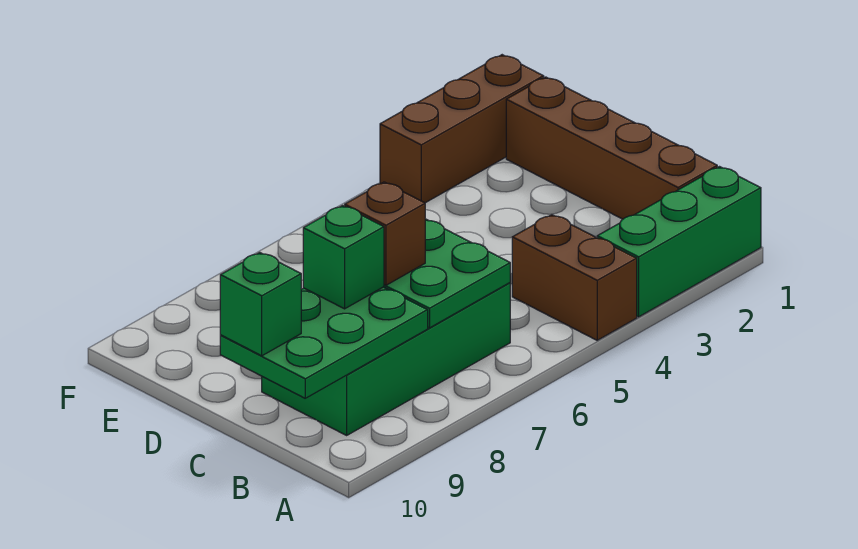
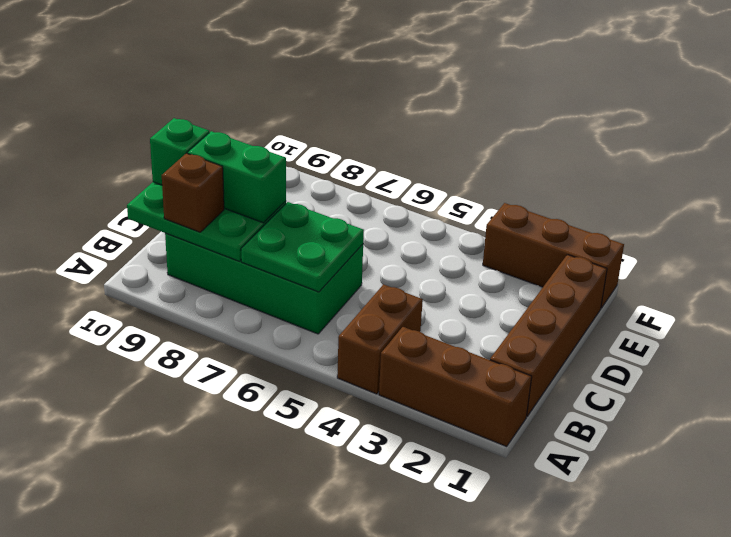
green 1x3 brick [597,167,761,317] -> brown 1x3 brick [379,327,532,446]
brown 1x1 brick [345,182,425,285] -> brown 1x1 brick moved to [162,153,224,232]
green 1x1 brick [303,205,384,309] -> green 1x2 brick [187,131,286,223]

